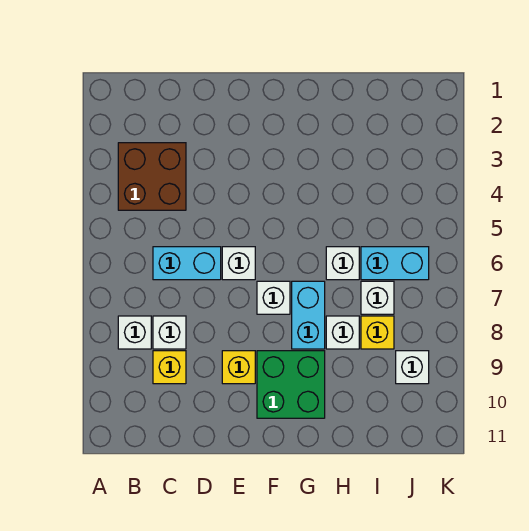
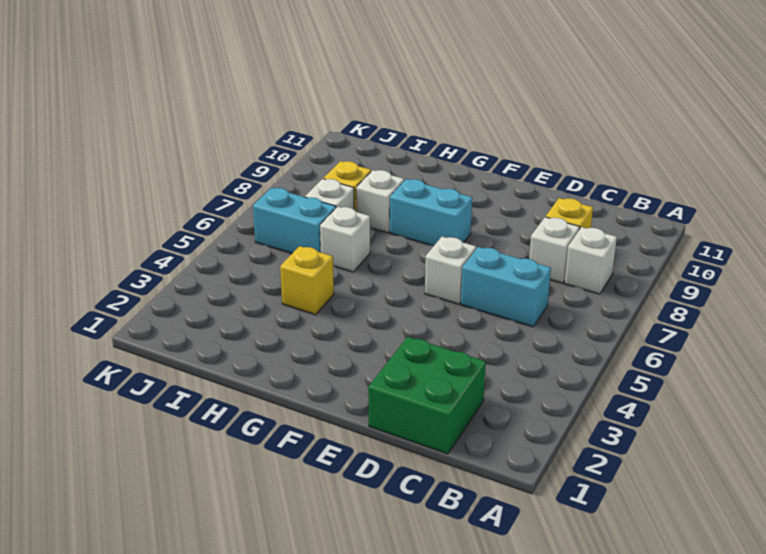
brown 2x2 brick [118,143,186,210] -> none
yellow 1x1 brick [222,351,255,384] -> yellow 1x1 brick moved to [280,246,334,315]
white 1x1 brick [257,281,290,314] -> none
green 2x2 brick [257,351,325,418] -> green 2x2 brick moved to [368,337,486,454]
cyan 1x2 brick [292,281,325,349] -> cyan 1x2 brick turned to [390,179,472,246]
white 1x1 brick [396,351,429,384] -> none

